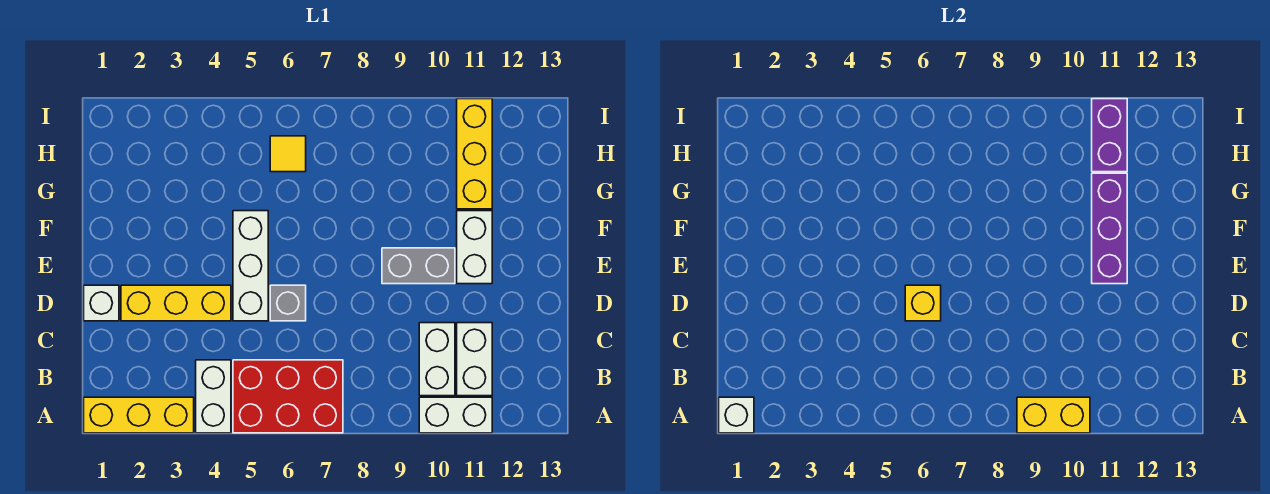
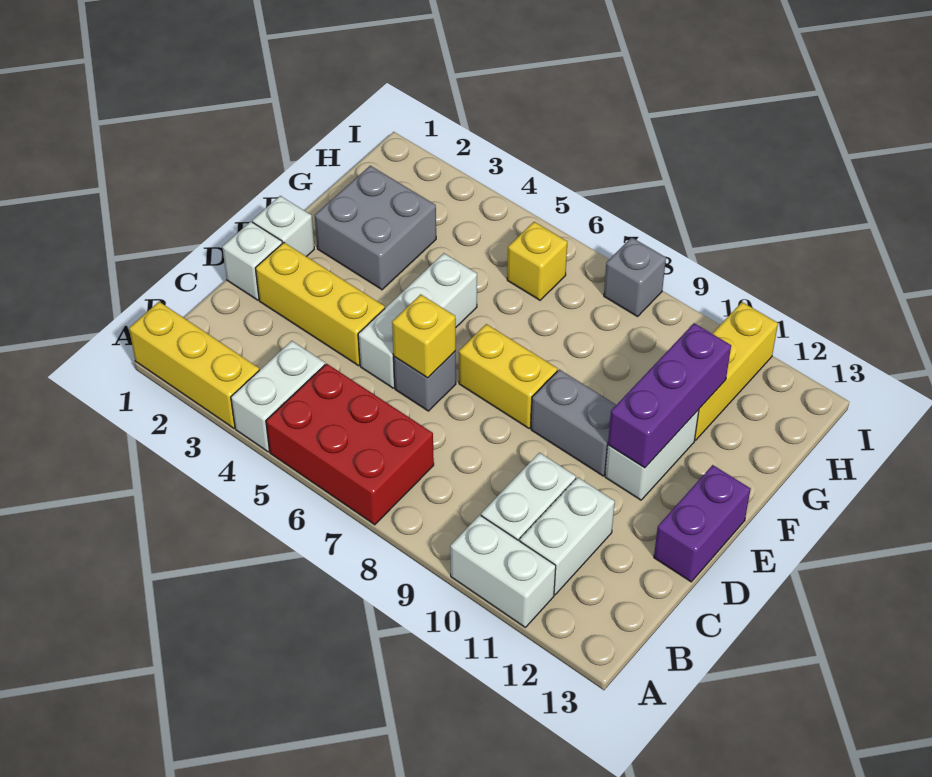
white 1x1 brick [719,397,754,433] -> white 1x1 brick moved to [252,196,314,257]
yellow 1x2 brick [1017,397,1090,433] -> yellow 1x2 brick moved to [459,324,557,428]
none -> grey 2x2 brick [315,166,436,290]
yellow 1x1 tile [270,136,306,172] -> yellow 1x1 brick [507,222,567,300]
purple 1x2 brick [1092,99,1127,172] -> purple 1x2 brick moved to [654,465,751,582]
none -> grey 1x1 brick [604,237,666,317]

